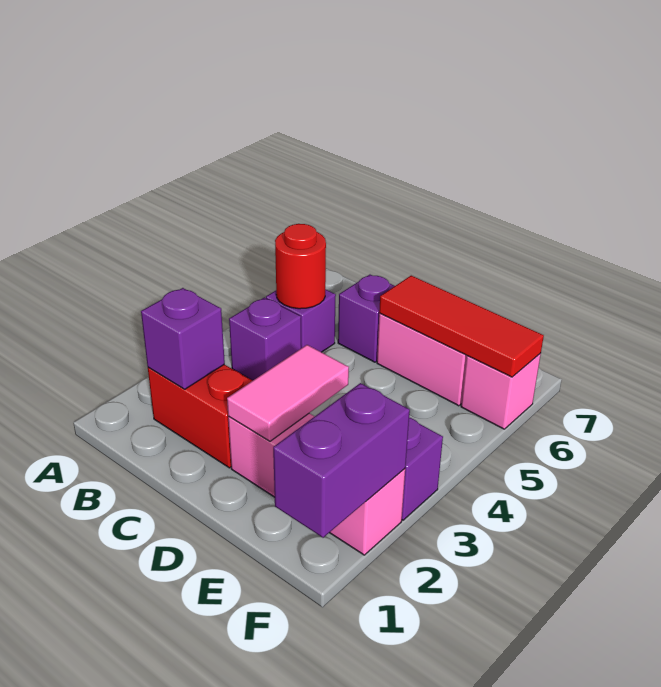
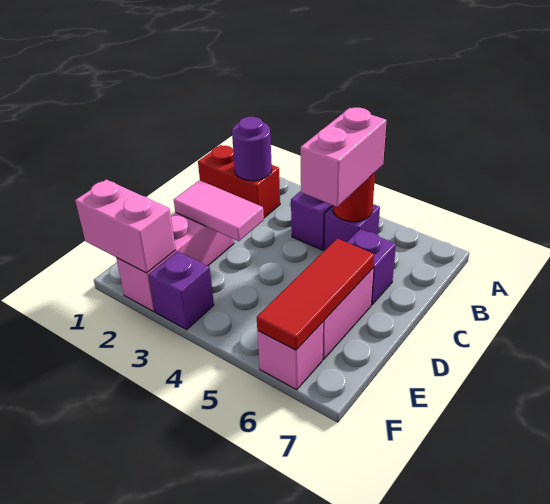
red 1x2 brick [148,364,252,468] -> red 1x2 brick turned to [198,145,280,218]
purple 1x1 brick [141,288,225,389] -> purple 1x1 round brick [232,117,272,181]
none -> pink 1x2 brick [301,107,386,207]
purple 1x2 brick [273,383,410,538] -> pink 1x2 brick [75,180,176,273]

